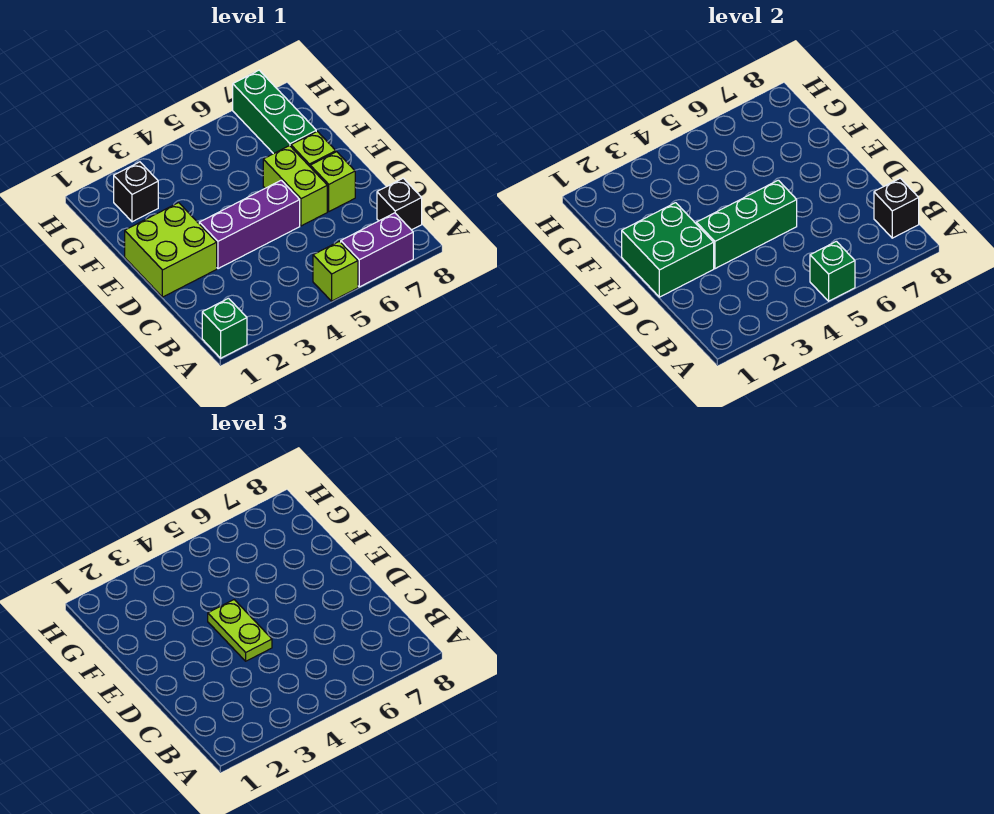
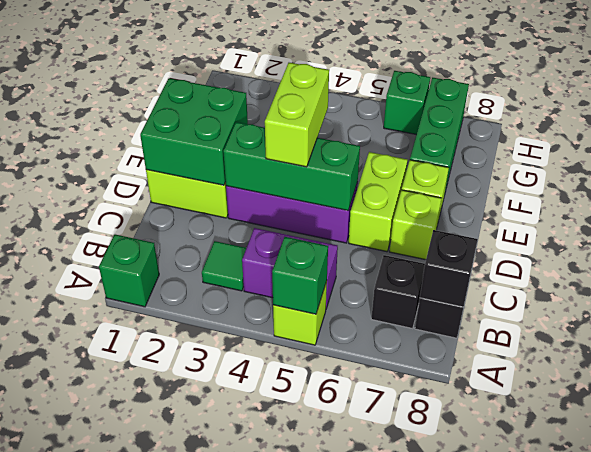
purple 1x2 brick [341,213,413,287] -> purple 1x2 brick moved to [242,228,338,308]
none -> green 1x1 tile [202,241,246,291]
lime 1x2 plate [208,600,272,661] -> lime 1x2 brick [265,63,329,167]
black 1x1 brick [114,162,158,222] -> black 1x1 brick moved to [371,255,425,329]
none -> green 1x1 brick [384,71,430,135]

